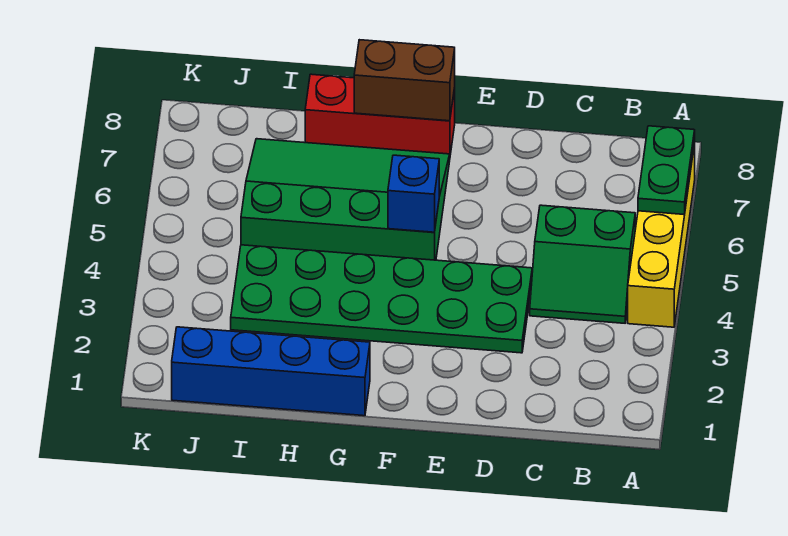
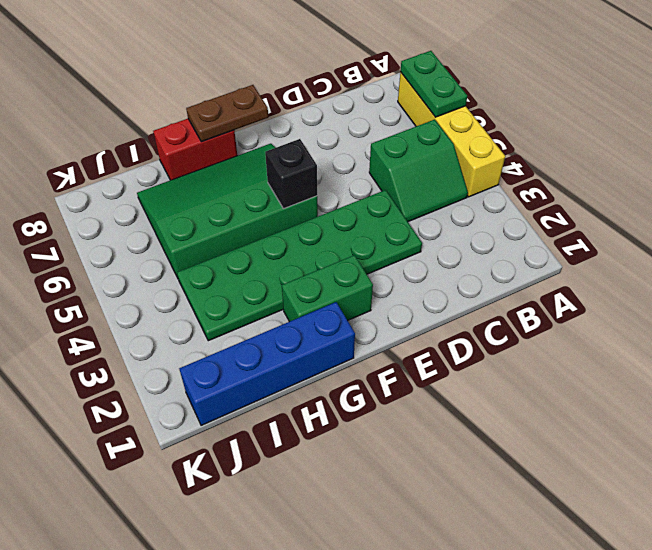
none -> green 1x2 brick [282,255,373,322]
blue 1x1 brick [388,155,439,232] -> black 1x1 brick [265,139,317,209]
red 1x3 brick [305,74,455,155] -> red 1x2 brick [153,119,237,180]
brown 1x2 brick [354,40,455,121] -> brown 1x2 plate [186,85,268,142]

